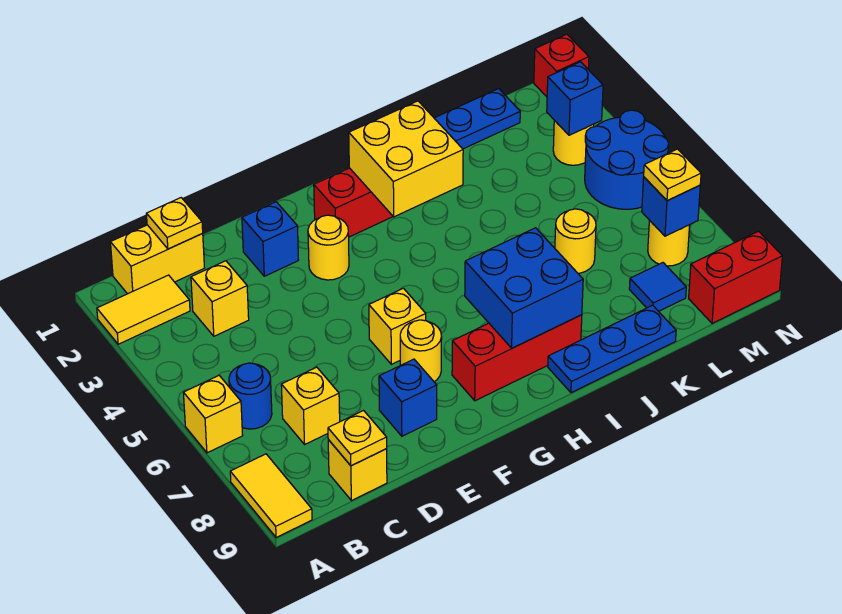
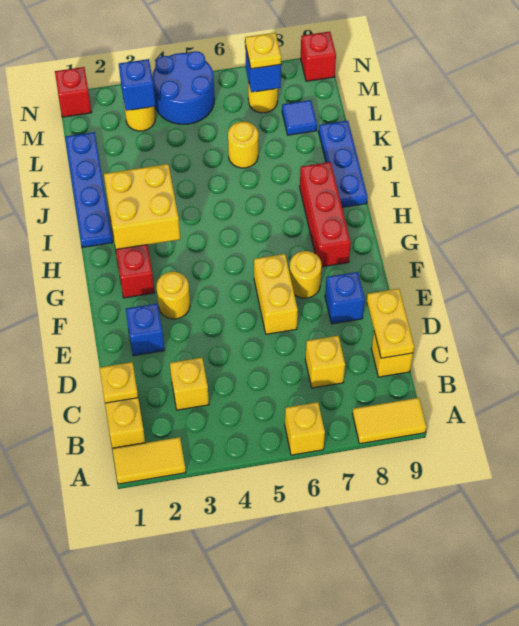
yellow 1x2 tile [97,275,190,344] -> yellow 1x2 tile turned to [112,437,186,484]
blue 1x1 round brick [229,363,272,429] -> none
yellow 1x1 plate [328,411,387,466] -> yellow 1x2 plate [367,289,414,358]
yellow 1x1 brick [369,288,426,364] -> yellow 1x2 brick [254,254,298,334]
blue 2x2 brick [465,228,583,348] -> none
red 1x2 brick [689,231,782,323] -> red 1x1 brick [301,32,336,81]

